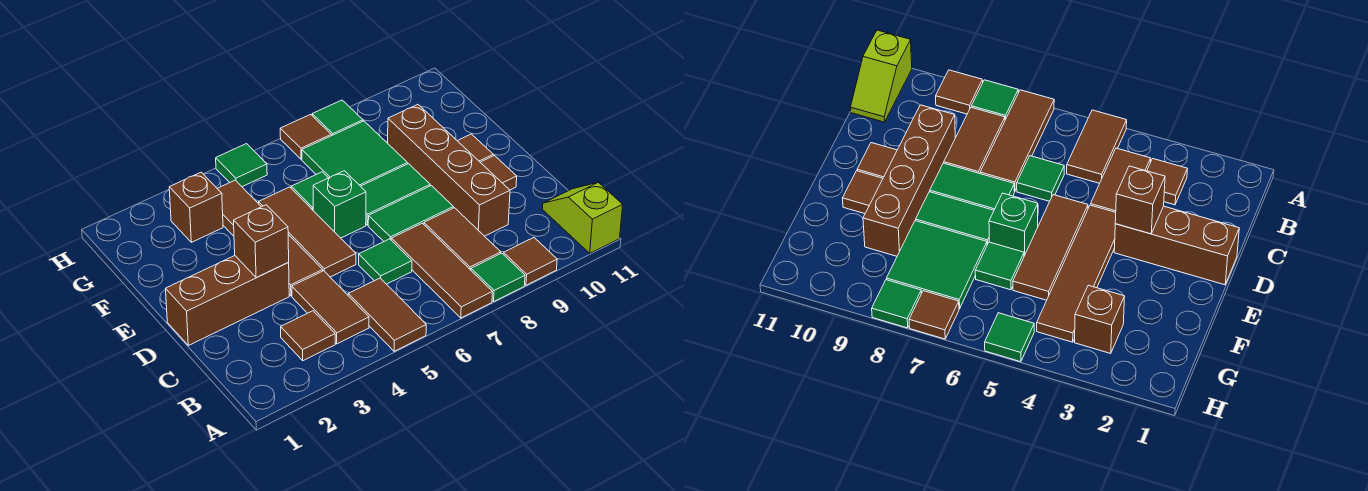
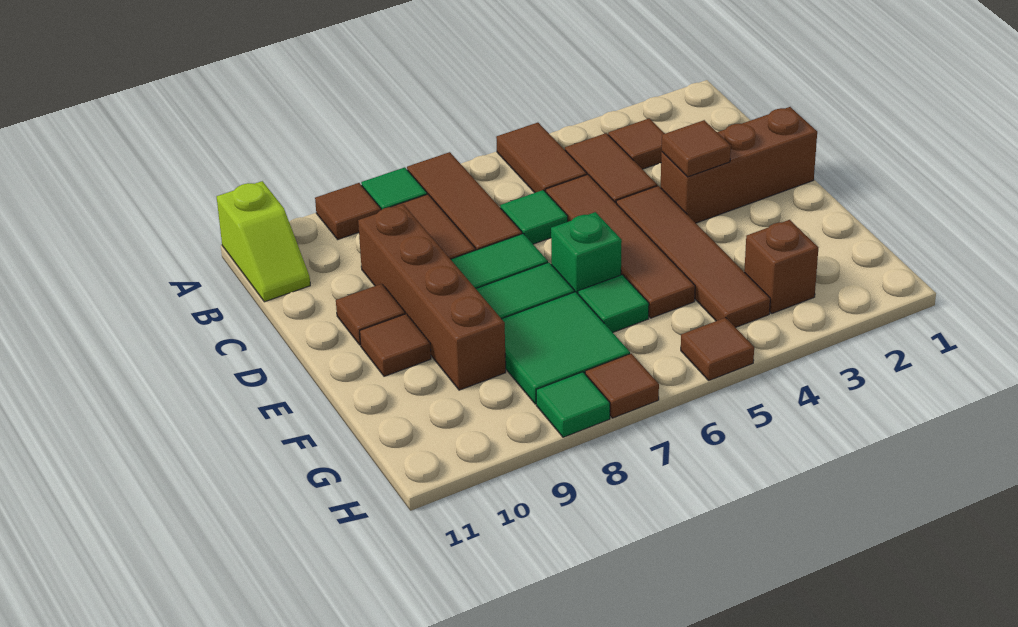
brown 1x1 brick [234,205,289,278] -> brown 1x1 tile [662,120,731,177]
brown 1x3 tile [259,187,356,277] -> brown 1x4 tile [546,174,695,318]
green 1x1 tile [216,144,267,187] -> brown 1x1 tile [681,318,754,380]

